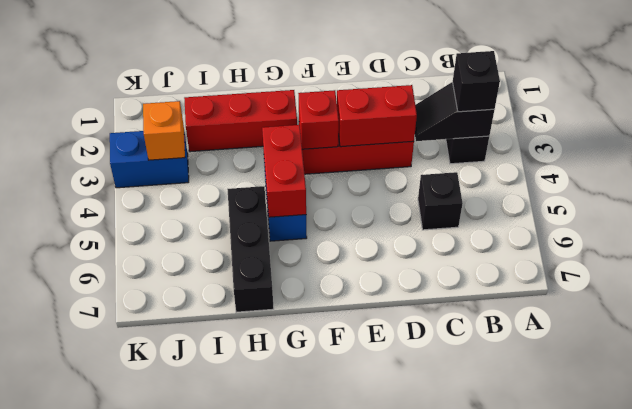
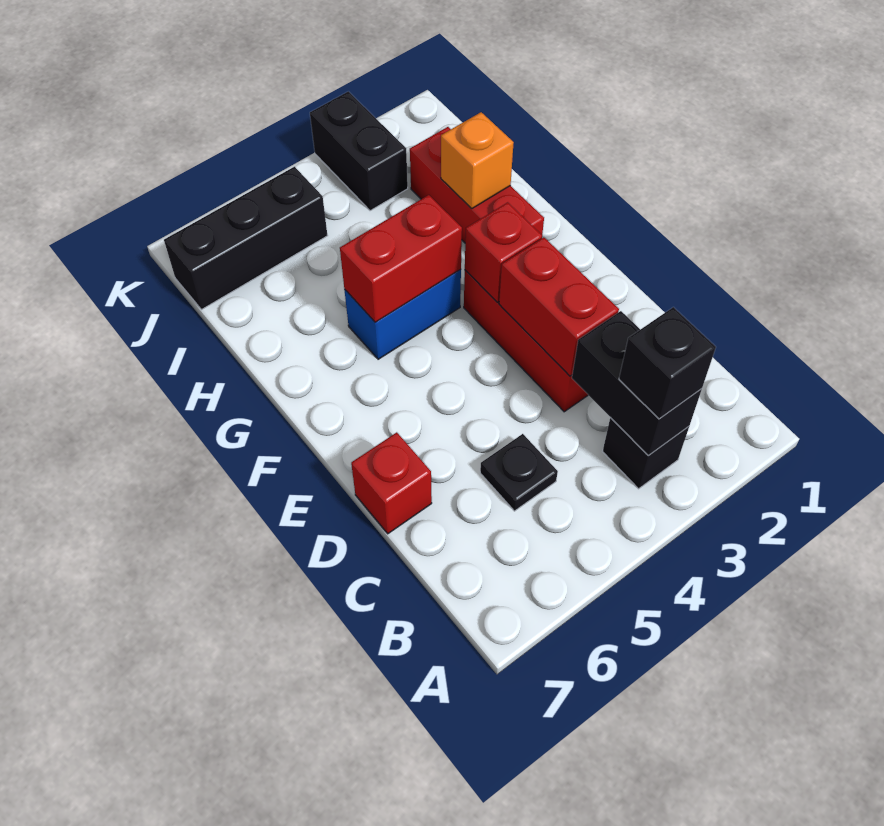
black 1x2 slope [415,82,494,141] -> black 1x2 brick [572,311,702,456]
black 1x1 brick [418,172,463,230] -> black 1x1 plate [480,434,558,511]
none -> red 1x1 brick [351,432,432,534]
black 1x3 brick [227,186,274,312] -> black 1x3 brick moved to [164,166,328,310]
blue 1x2 brick [110,131,189,188] -> black 1x2 brick [310,91,408,211]
orange 1x1 brick [143,101,185,160] -> orange 1x1 brick moved to [441,112,514,209]

